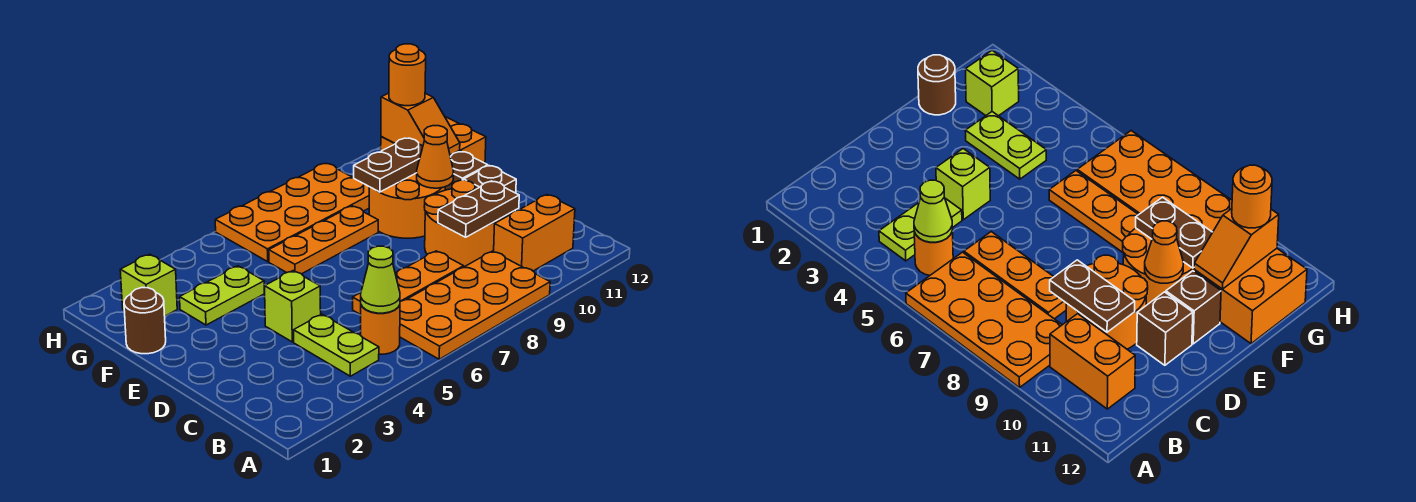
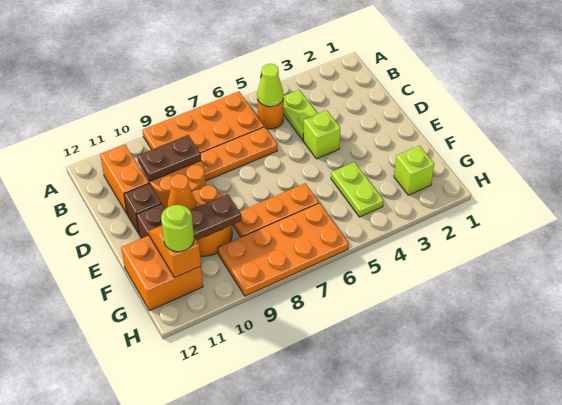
orange 1x2 brick [494,195,575,271] -> orange 1x2 brick turned to [100,144,149,213]
brown 1x1 round brick [124,288,166,354] -> none
lime 1x2 plate [180,266,265,325] -> lime 1x2 plate turned to [331,162,383,217]
orange 1x1 round brick [389,44,426,106] -> lime 1x1 round brick [161,205,194,252]

